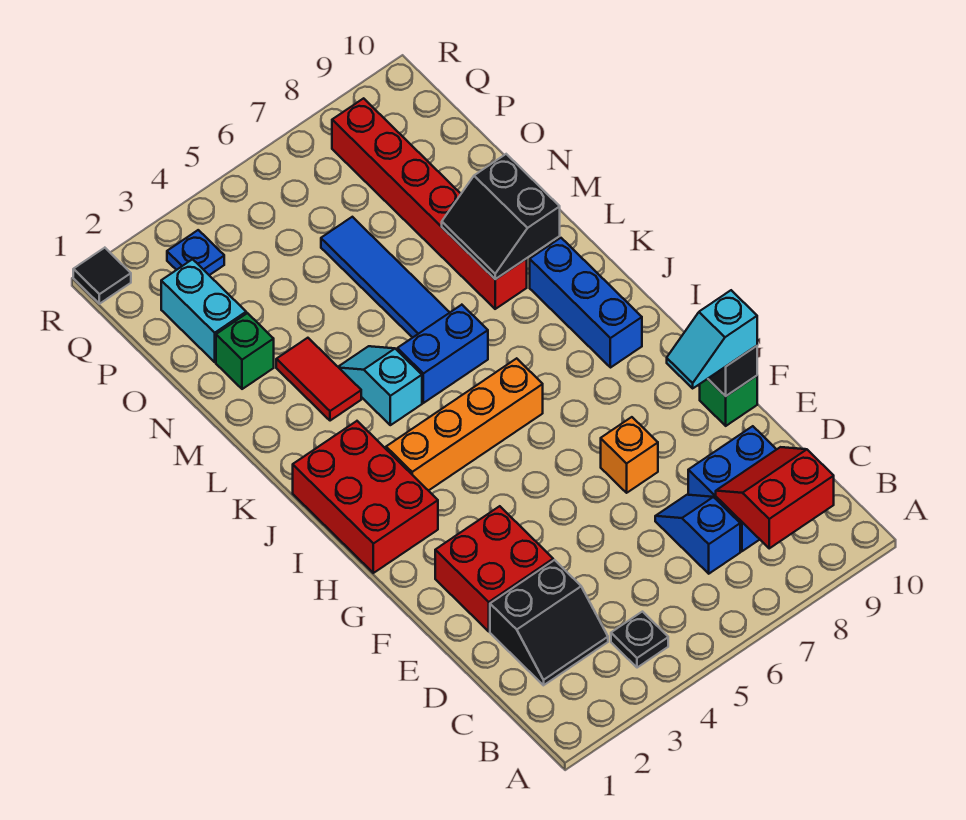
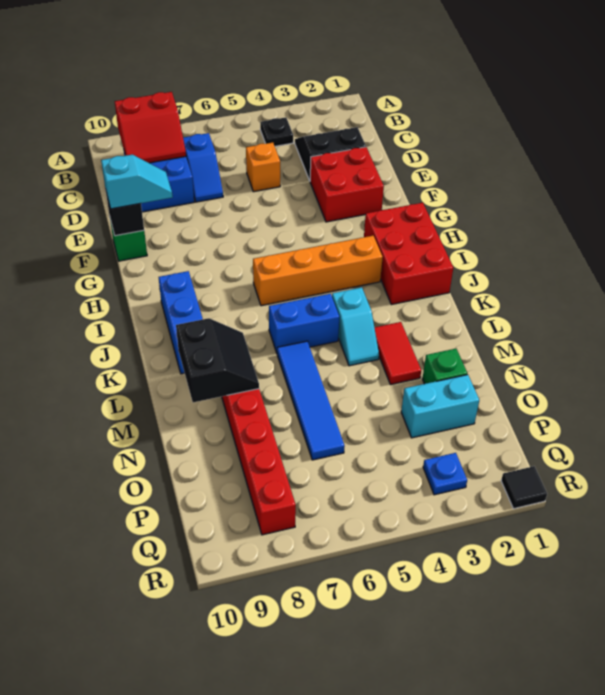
orange 1x1 brick [601,417,658,493] -> orange 1x1 brick moved to [246,143,280,192]
cyan 1x2 brick [161,259,246,362] -> cyan 1x2 brick turned to [401,375,479,438]

